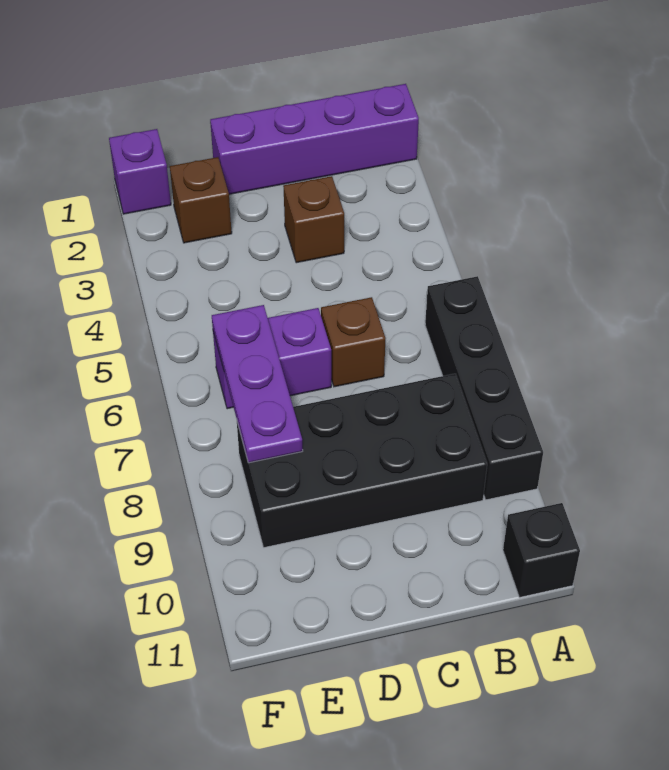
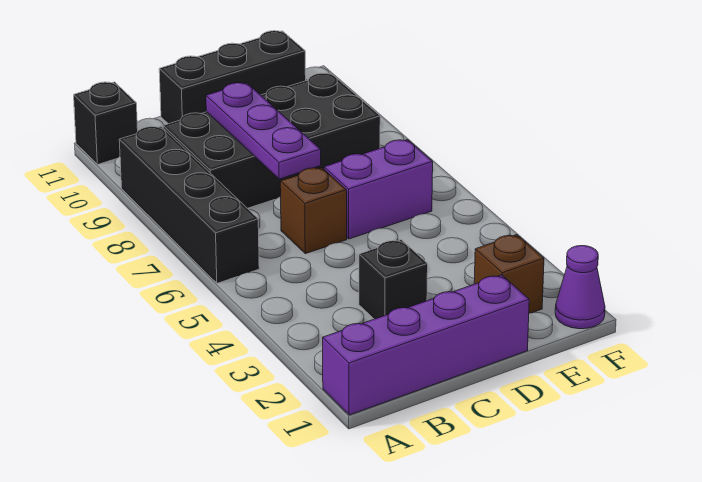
brown 1x1 brick [283,176,344,263] -> black 1x1 brick [359,240,428,319]
none -> black 1x3 brick [159,31,306,124]
purple 1x3 plate [212,305,303,463] -> purple 1x3 plate moved to [206,83,321,179]
purple 1x1 brick [109,129,171,214] -> purple 1x1 cone [555,246,605,329]

